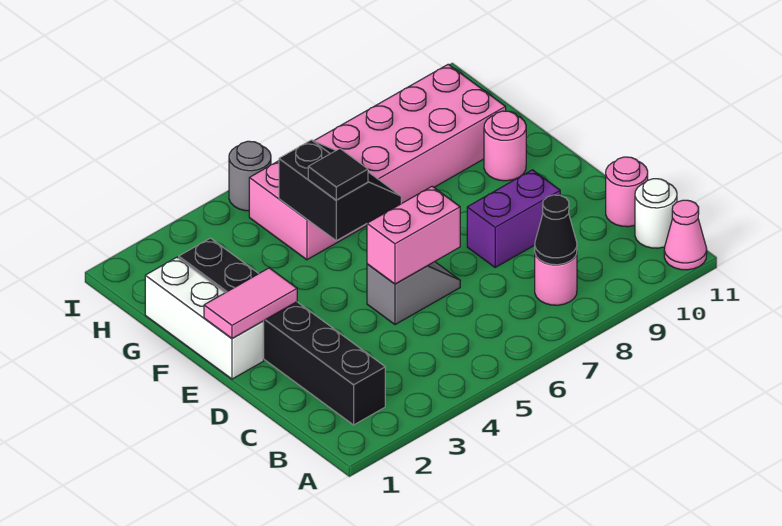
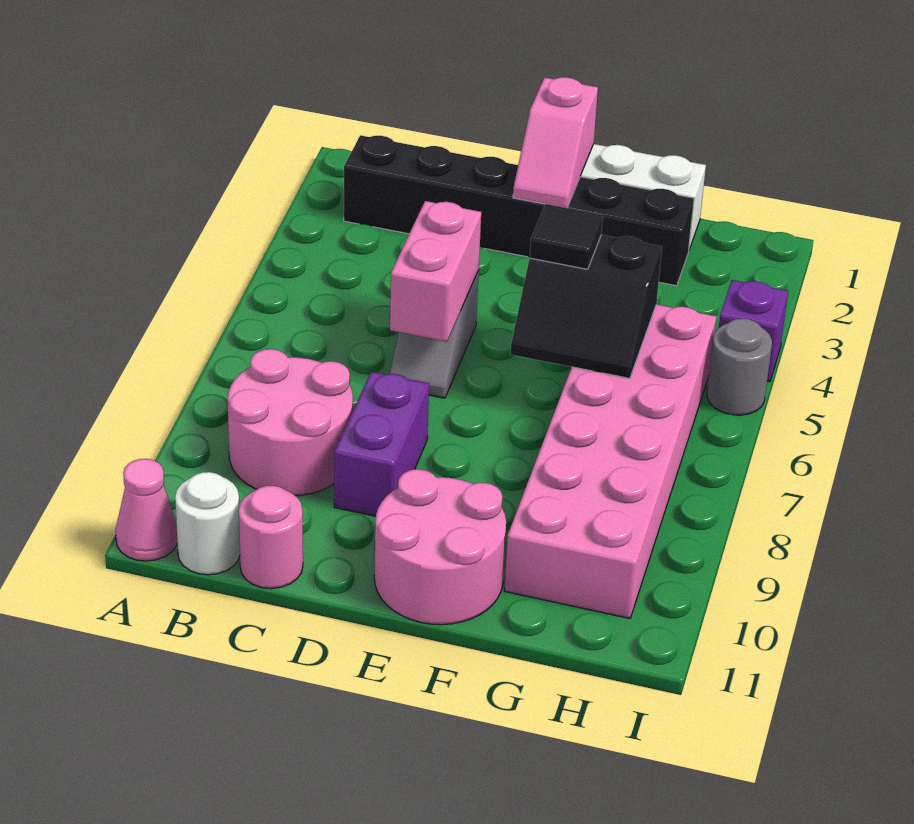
pink 1x1 round brick [535,254,577,305] -> pink 2x2 round brick [227,349,353,496]
black 1x1 cone [535,195,577,265] -> none
pink 1x2 tile [204,268,297,339] -> pink 1x2 slope [513,77,598,208]
pink 1x1 round brick [484,111,526,181] -> pink 2x2 round brick [374,469,506,625]
none -> purple 1x1 brick [719,280,788,382]

